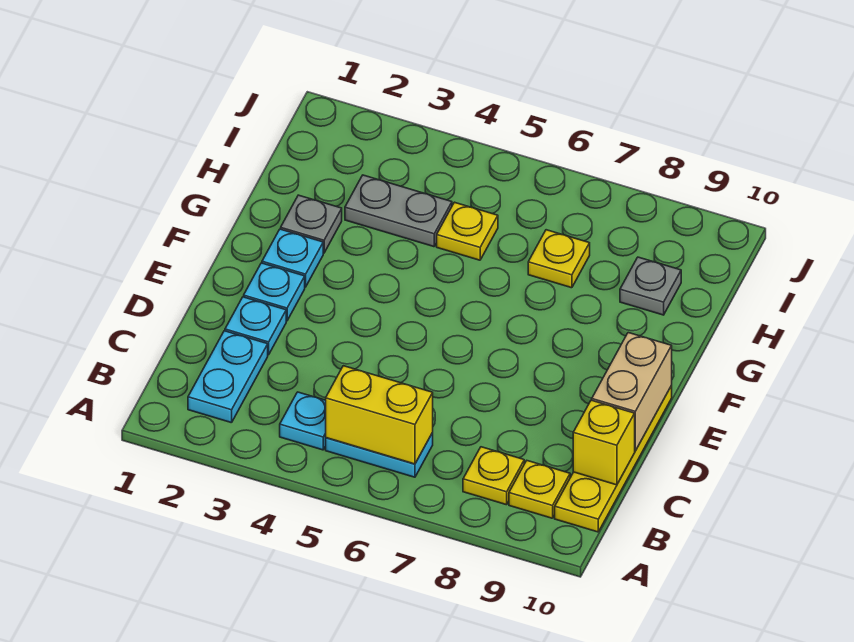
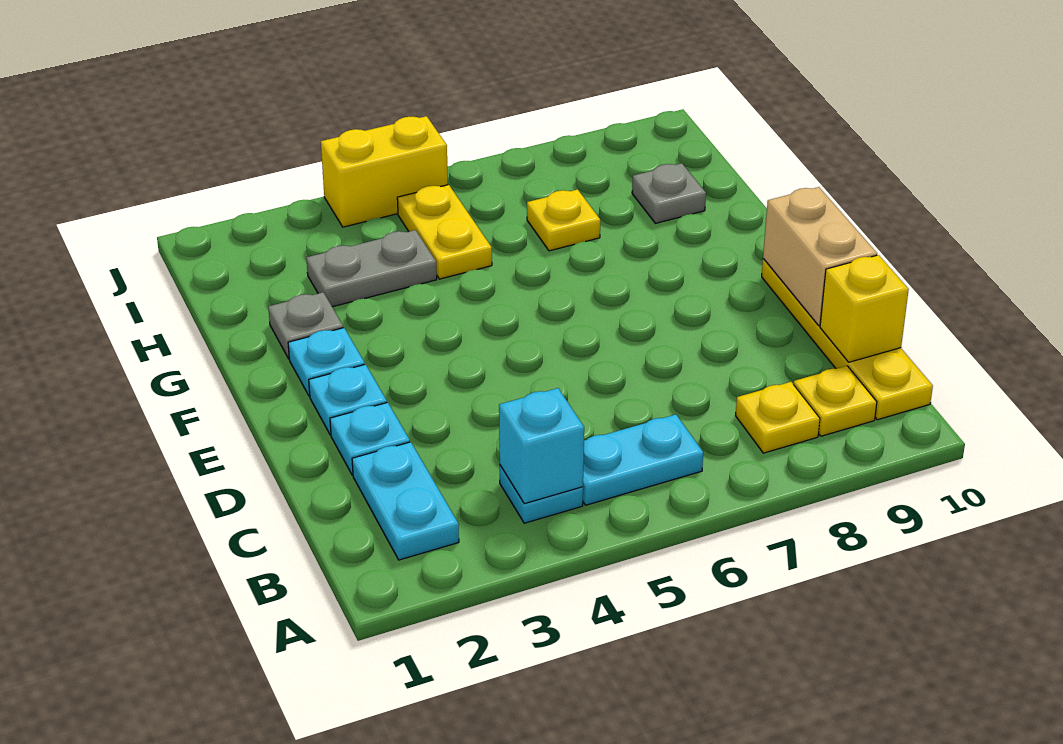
none -> cyan 1x1 brick [499,388,584,504]
yellow 1x2 brick [326,366,433,464] -> yellow 1x2 brick moved to [321,116,448,227]
yellow 1x1 plate [437,202,498,260] -> yellow 1x2 plate [397,185,492,279]

